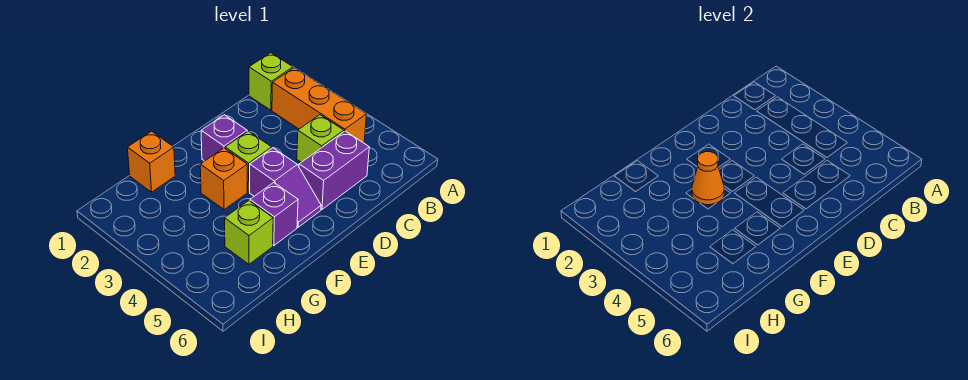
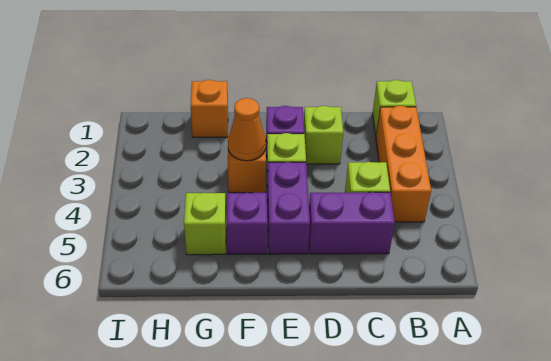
none -> lime 1x1 brick [304,106,343,164]
purple 1x2 slope [250,148,321,227] -> purple 1x2 brick [267,162,310,254]

